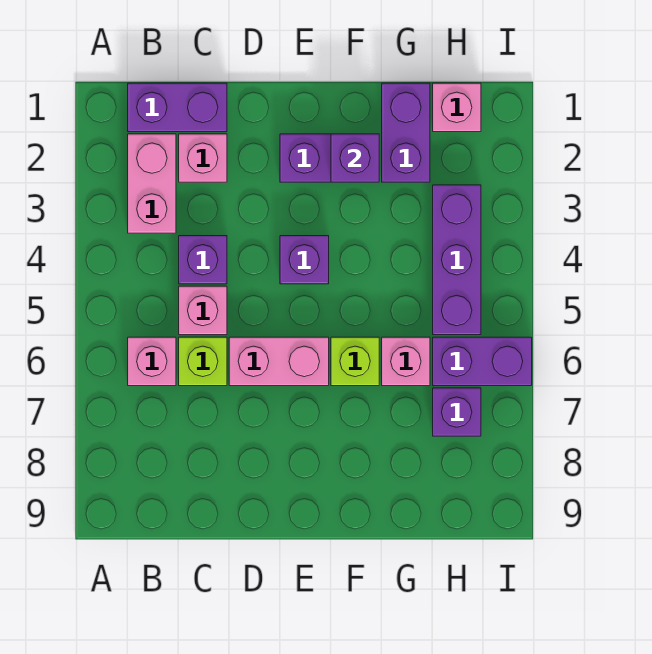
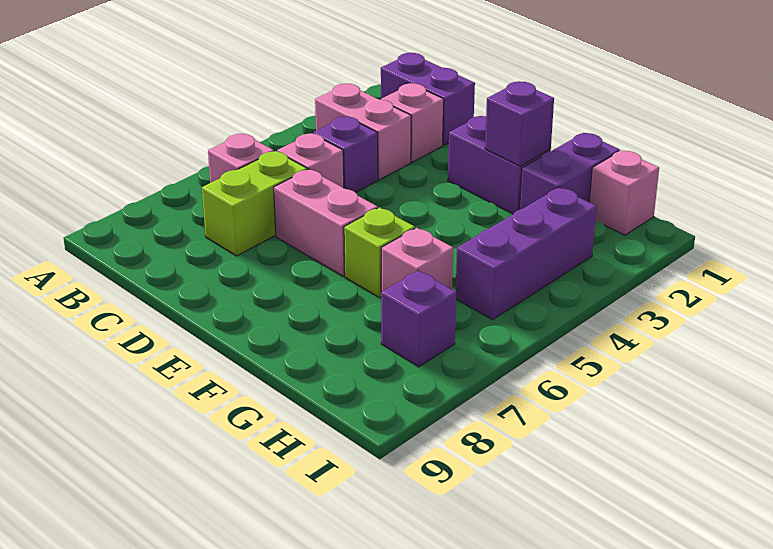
pink 1x2 brick [128,134,176,233] -> pink 1x2 brick turned to [315,84,411,180]
lime 1x1 brick [179,337,227,386] -> lime 1x2 brick [202,151,307,256]
purple 1x1 brick [280,236,329,284] -> none
purple 1x2 brick [433,337,532,386] -> none

